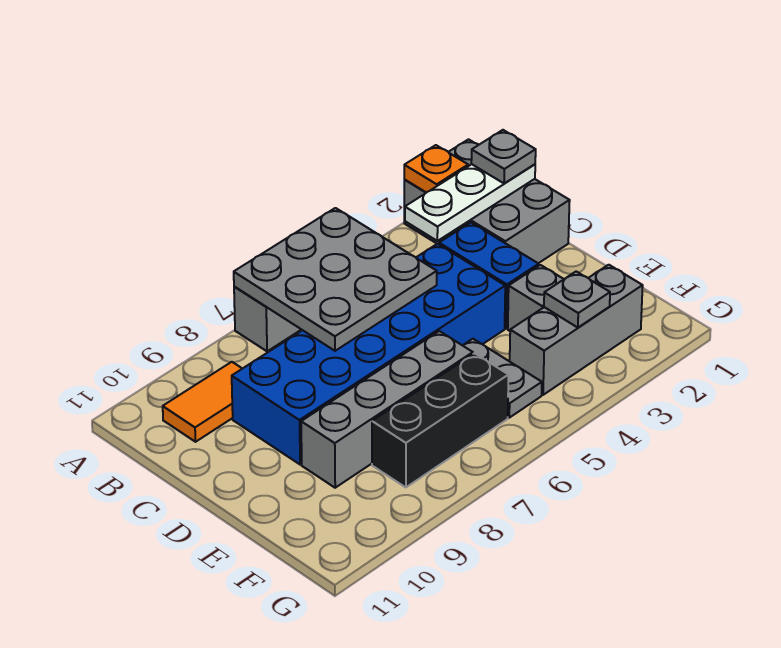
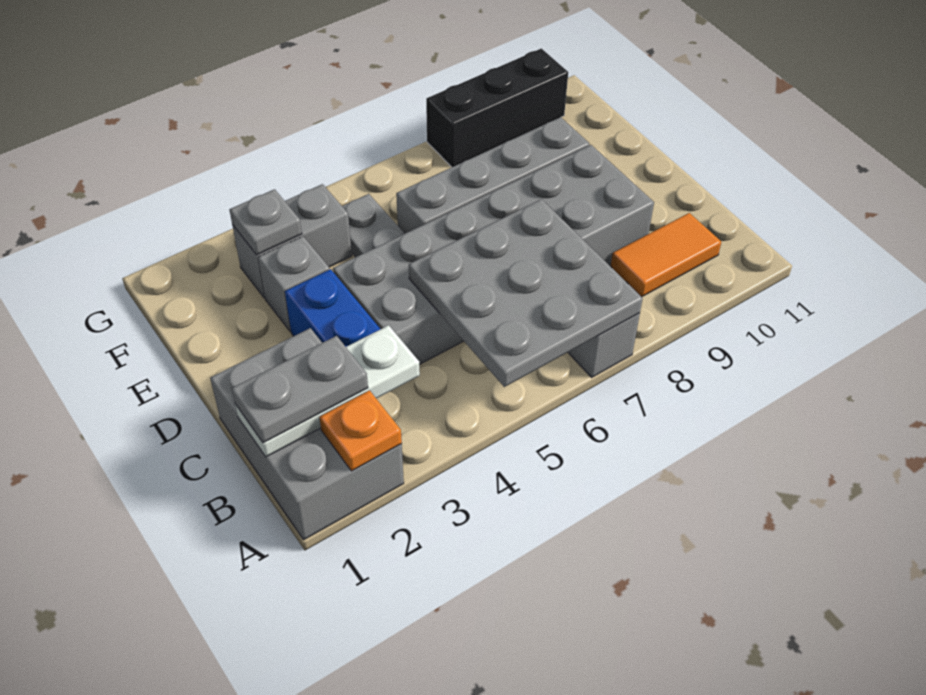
grey 1x1 plate [471,130,536,183] -> grey 1x2 plate [231,336,368,443]
blue 2x6 brick [232,244,505,465] -> grey 2x6 brick [333,145,654,365]
grey 1x3 brick [510,265,643,395] -> grey 1x2 brick [232,184,352,298]
black 1x3 brick [372,353,509,487] -> black 1x3 brick moved to [426,48,568,167]

